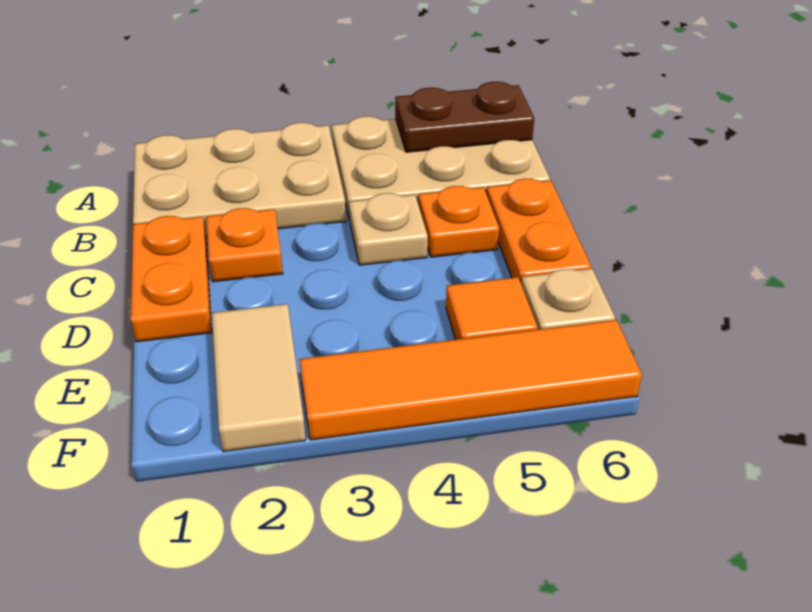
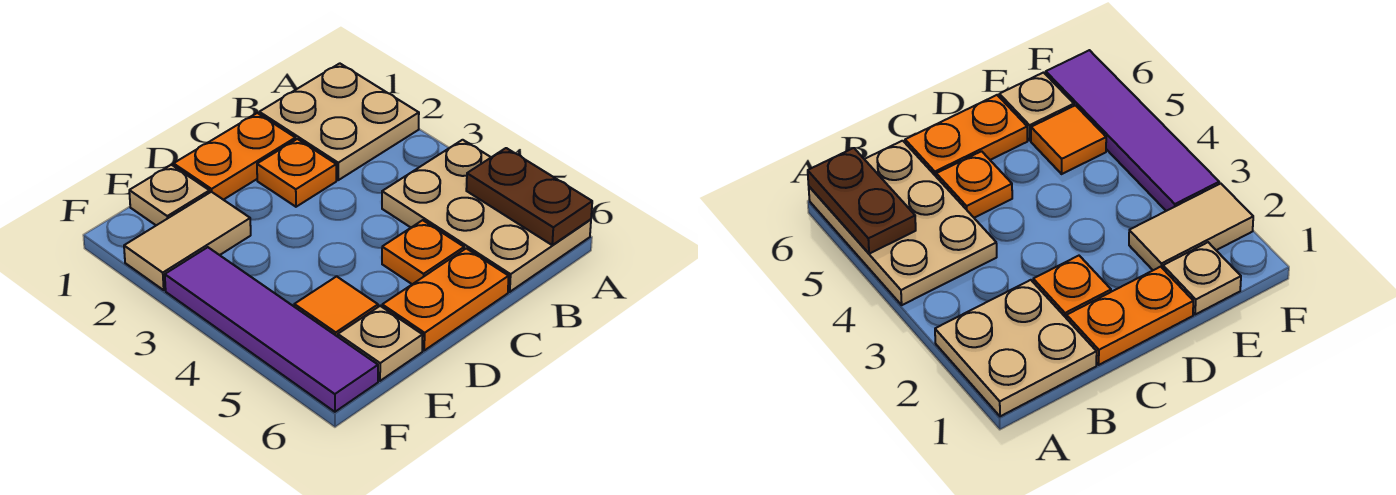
tan 2x3 plate [133,123,346,236] -> tan 2x2 plate [259,63,419,180]
tan 1x1 plate [349,193,428,265] -> tan 1x1 plate moved to [129,165,210,225]
orange 1x4 tile [300,320,642,440] -> purple 1x4 tile [165,247,378,412]

